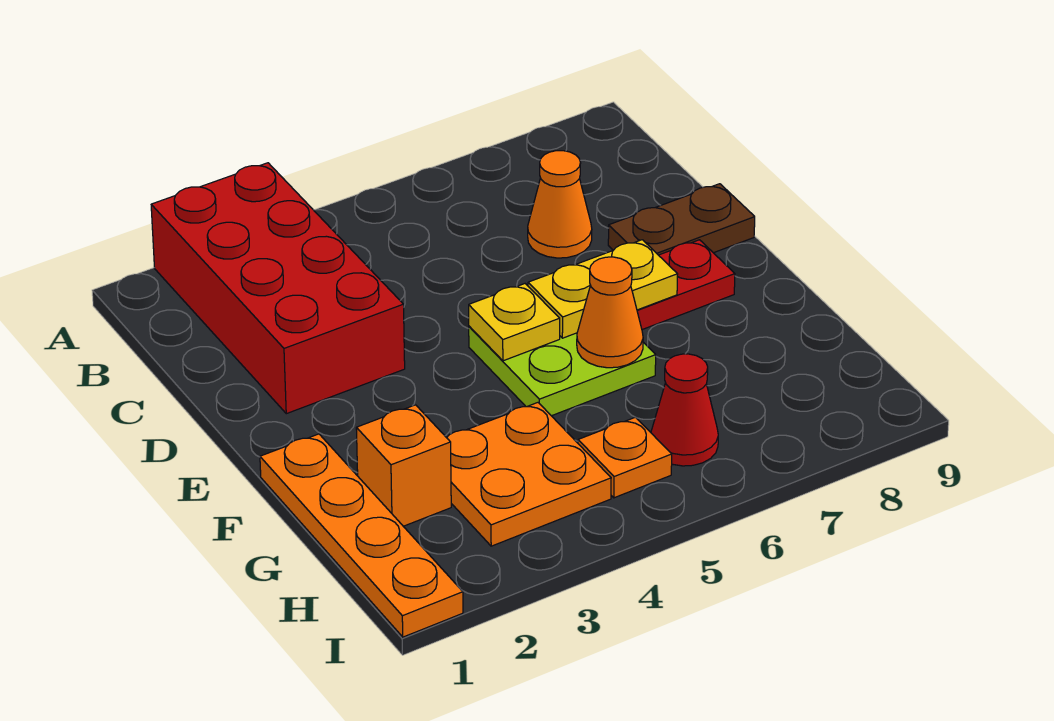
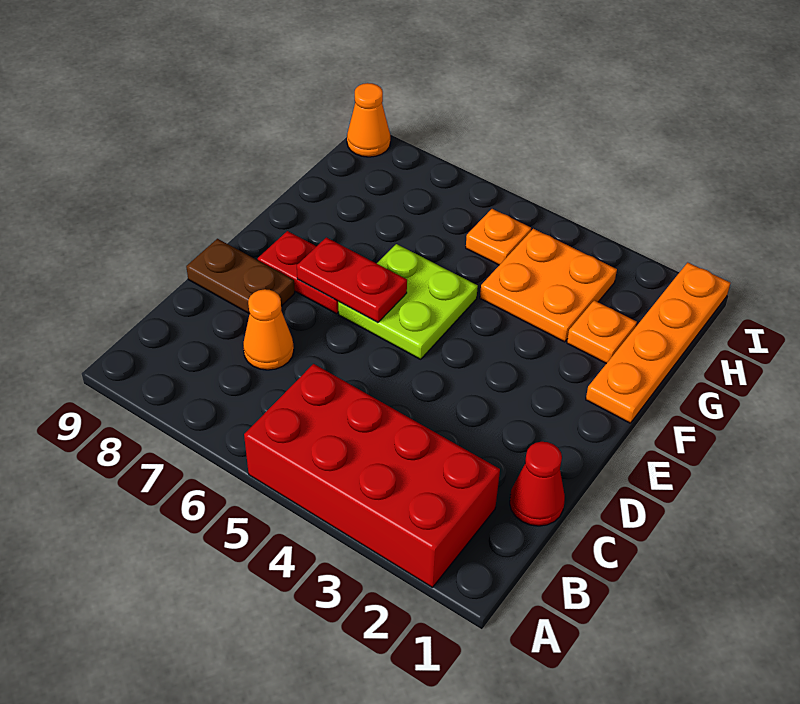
red 2x4 brick [151,163,405,414] -> red 2x4 brick turned to [244,364,500,587]
yellow 1x1 plate [469,284,560,361] -> none
yellow 1x2 plate [528,240,678,338] -> red 1x2 plate [297,237,407,323]
orange 1x1 cone [577,257,643,368] -> orange 1x1 cone moved to [347,83,390,157]
orange 1x1 brick [356,405,451,526] -> orange 1x1 plate [567,300,637,364]
red 1x1 cone [651,354,718,466] -> red 1x1 cone moved to [510,442,565,526]

